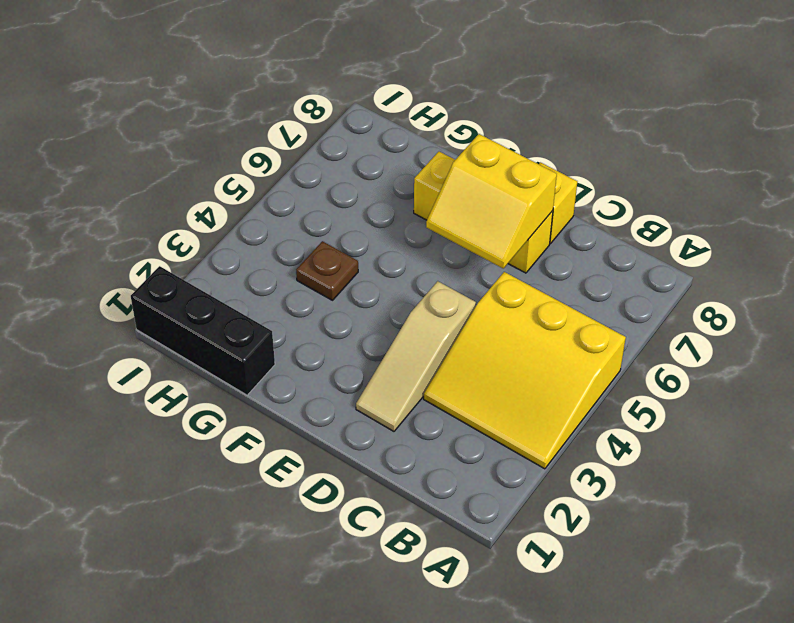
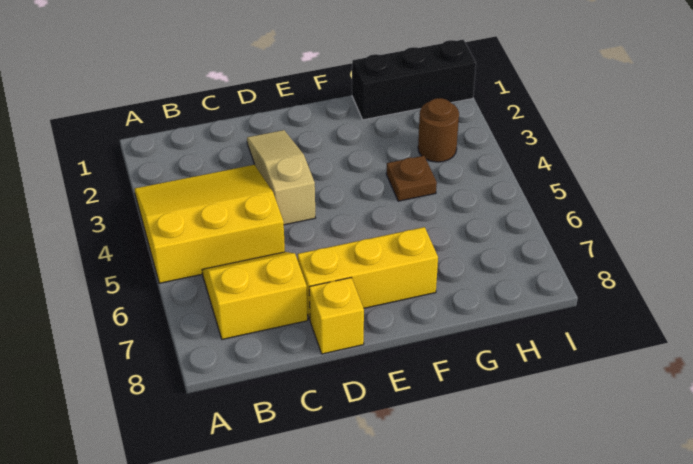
yellow 2x2 slope [426,134,557,269] -> yellow 2x2 slope moved to [202,252,308,339]
none -> brown 1x1 round brick [418,98,459,162]

